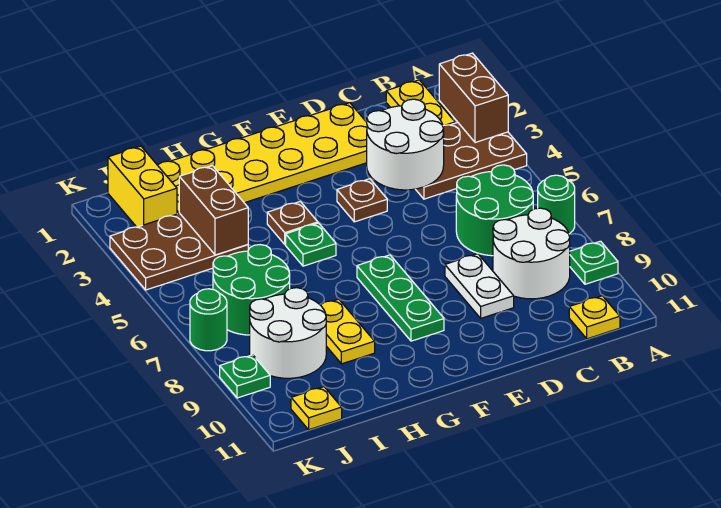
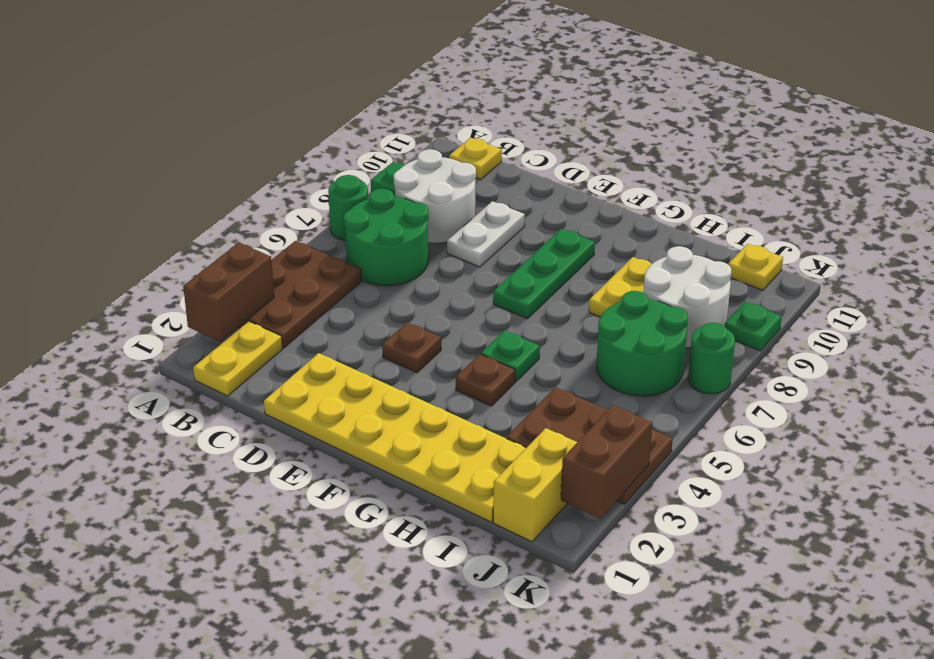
brown 2x3 plate [416,123,527,199] -> brown 2x3 plate turned to [239,241,361,348]
white 2x2 round brick [367,99,444,190] -> none
brown 1x2 brick [179,166,248,255] -> brown 1x2 brick moved to [561,405,652,518]

